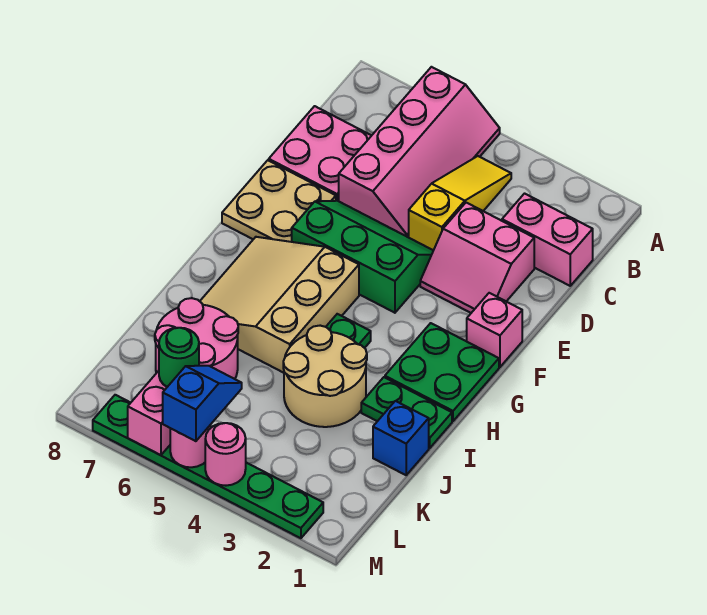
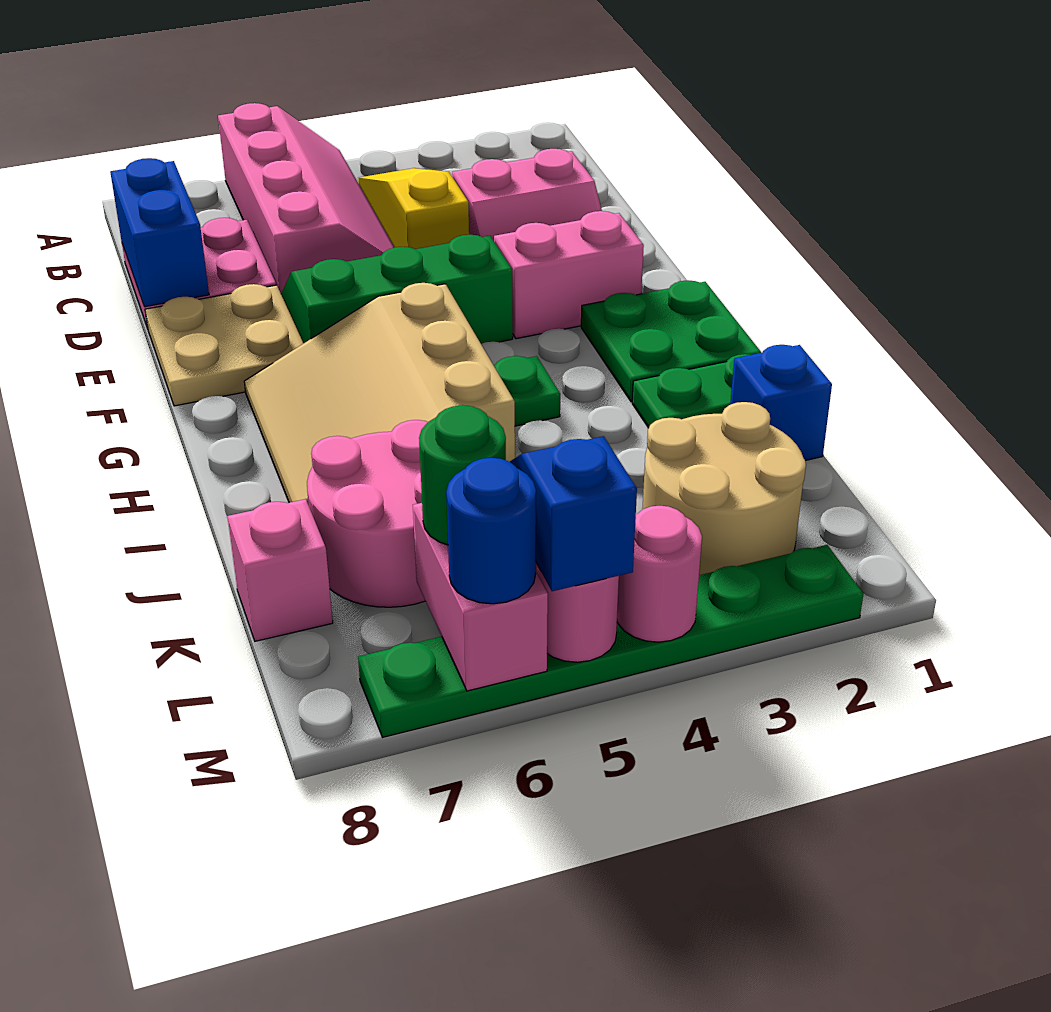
pink 1x2 brick [502,194,593,286] -> pink 1x2 brick moved to [494,211,644,339]
none -> blue 1x2 brick [110,158,209,307]
pink 1x1 brick [467,293,522,367] -> pink 1x1 brick moved to [227,499,333,641]
tan 2x2 round brick [283,326,367,427] -> tan 2x2 round brick moved to [642,402,806,575]
none -> blue 1x1 round brick [446,458,536,604]

